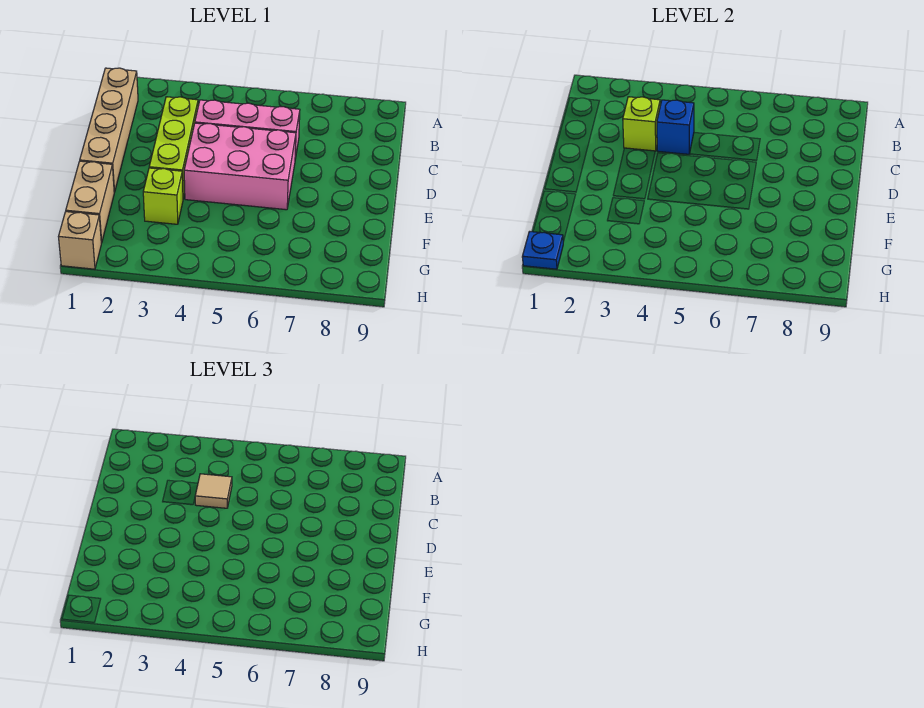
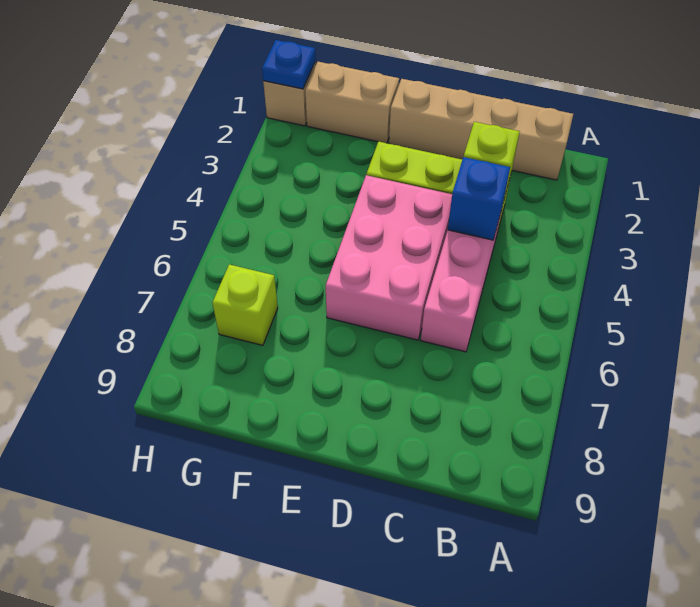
tan 1x1 tile [195,474,232,508] -> none
lime 1x1 brick [143,168,183,224] -> lime 1x1 brick moved to [213,264,278,345]

